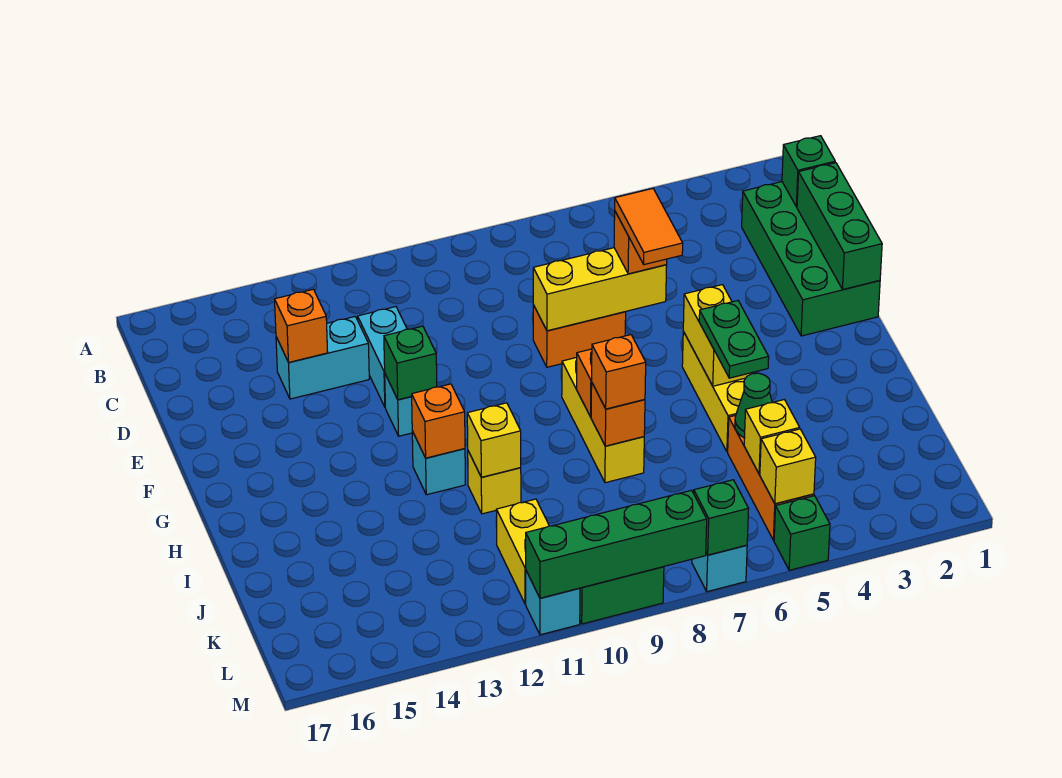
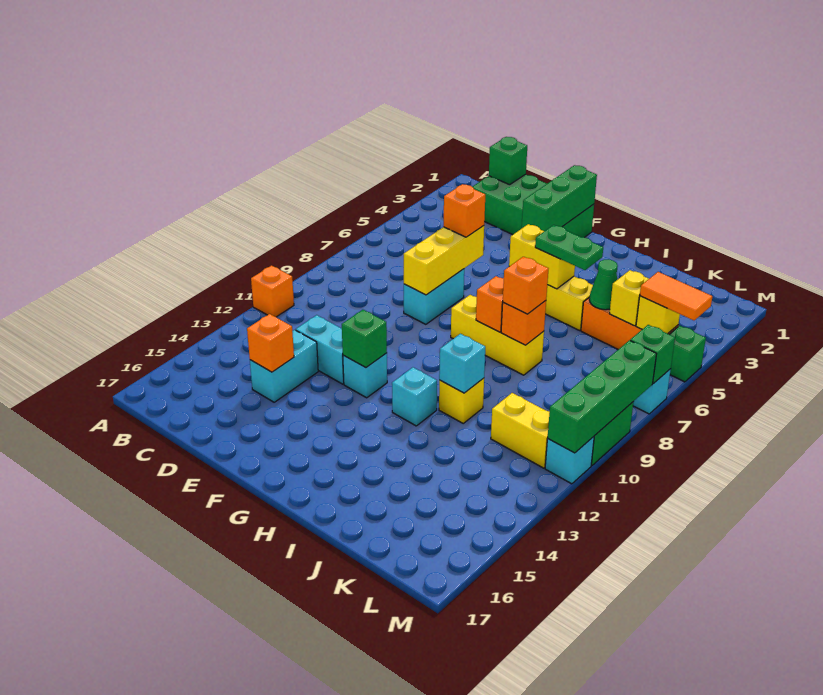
green 1x3 brick [797,163,882,289] -> green 1x3 brick turned to [522,165,597,231]
orange 1x2 tile [615,189,683,265] -> orange 1x2 tile moved to [640,272,712,320]
orange 1x2 brick [533,305,626,367] -> cyan 1x2 brick [404,269,464,324]
orange 1x1 brick [411,384,465,458] -> orange 1x1 brick moved to [251,266,294,317]
yellow 1x1 brick [467,403,521,477] -> cyan 1x1 brick [439,334,485,393]

